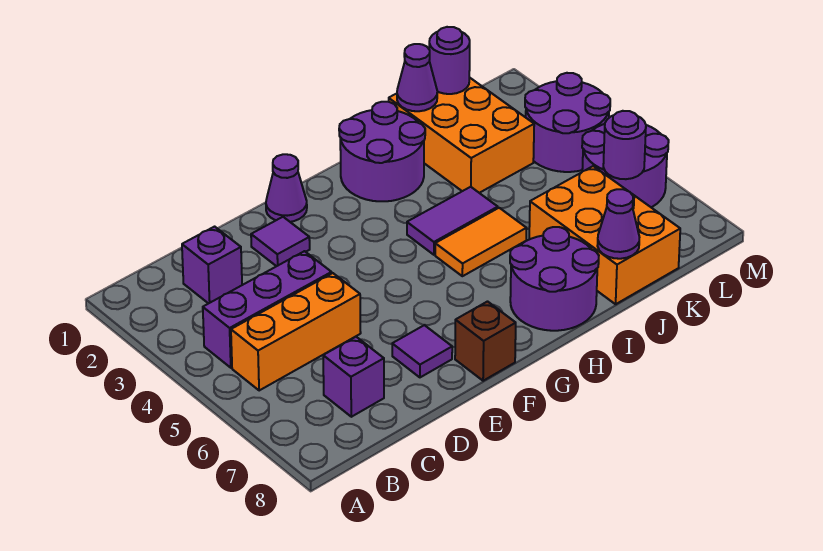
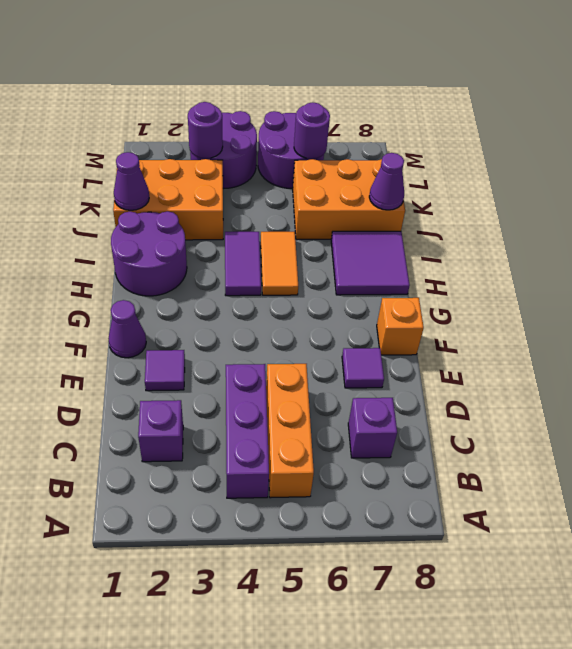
brown 1x1 brick [455,302,516,381] -> orange 1x1 brick [377,298,424,355]
purple 2x2 round brick [510,227,599,331] -> purple 2x2 tile [331,231,410,295]
purple 1x1 round brick [429,27,470,94] -> purple 1x1 round brick moved to [188,102,223,159]

